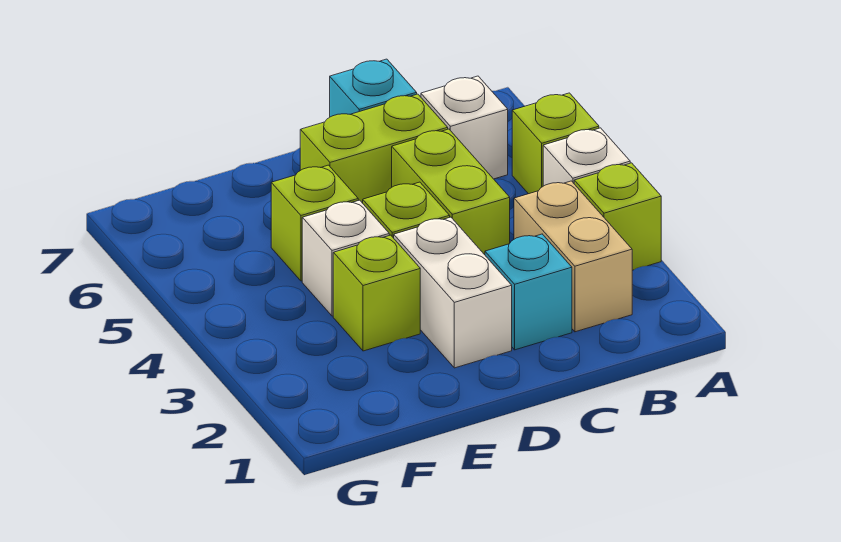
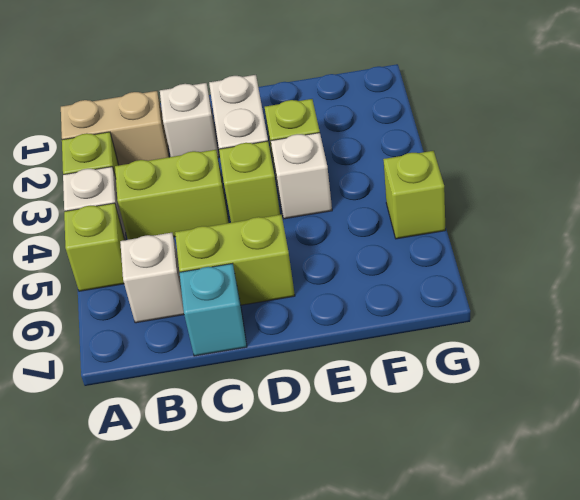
tan 1x2 brick [514,181,633,332] -> tan 1x2 brick turned to [61,91,169,165]
cyan 1x1 brick [485,234,572,350] -> white 1x1 brick [160,83,219,158]
lime 1x2 brick [392,129,510,255] -> lime 1x2 brick turned to [115,150,229,240]
lime 1x1 brick [271,165,358,281] -> lime 1x1 brick moved to [383,151,445,239]

